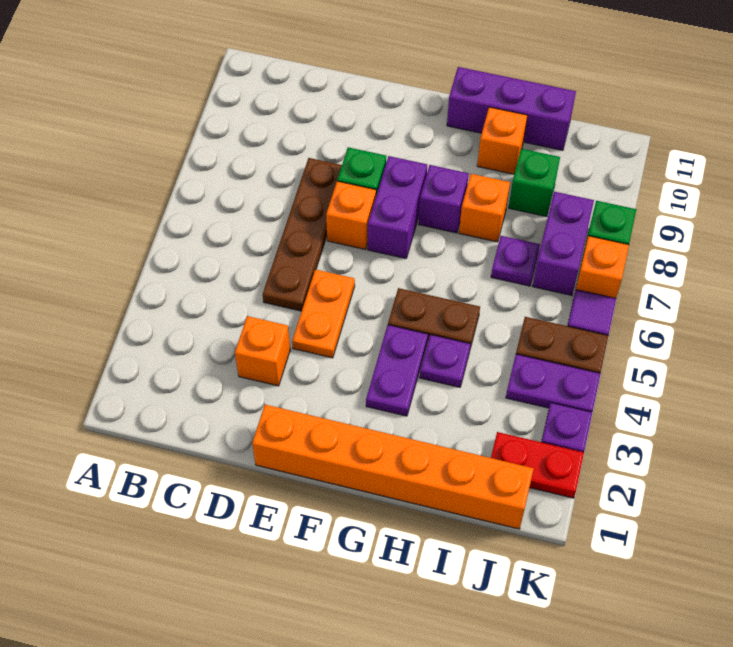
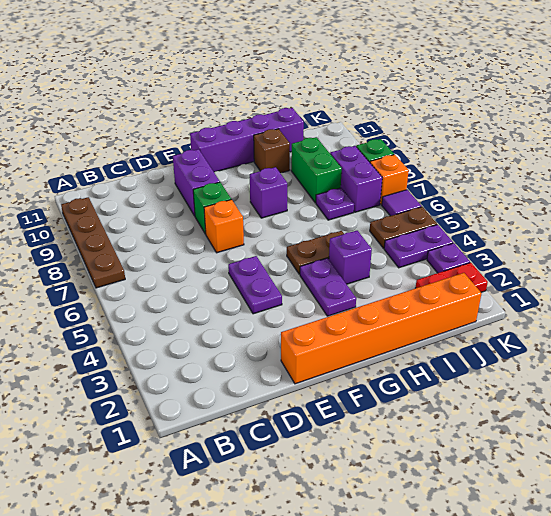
orange 1x1 brick [235,316,290,386] -> none
brown 1x4 plate [263,158,342,311] -> brown 1x4 plate moved to [61,197,125,288]
orange 1x2 plate [292,269,355,358] -> purple 1x2 plate [228,256,282,314]
purple 1x2 brick [368,156,427,258] -> purple 1x2 brick moved to [173,149,220,216]
purple 1x3 brick [447,67,576,150] -> purple 1x4 brick [190,108,304,172]
purple 1x1 plate [420,335,471,387] -> purple 1x1 brick [329,231,372,284]
orange 1x1 brick [459,174,510,242] -> none
orange 1x1 brick [477,107,527,174] -> brown 1x1 brick [254,129,290,173]
green 1x1 brick [509,149,560,217] -> green 1x2 brick [291,137,342,203]

